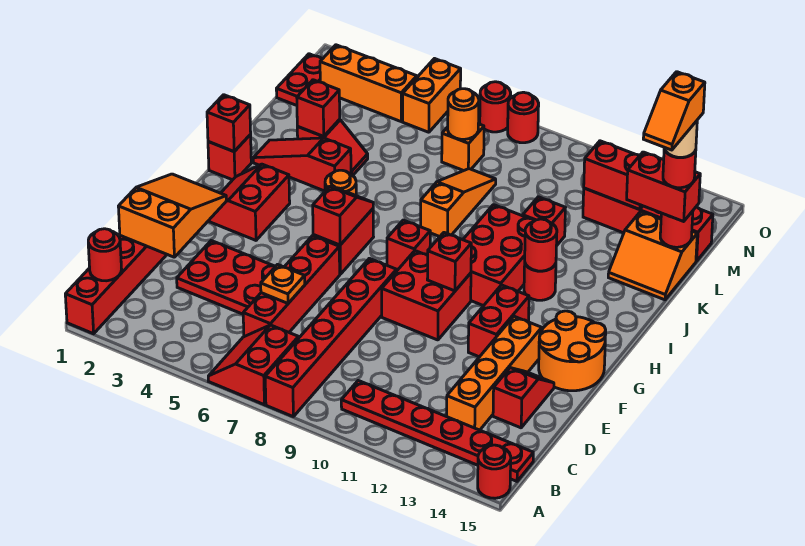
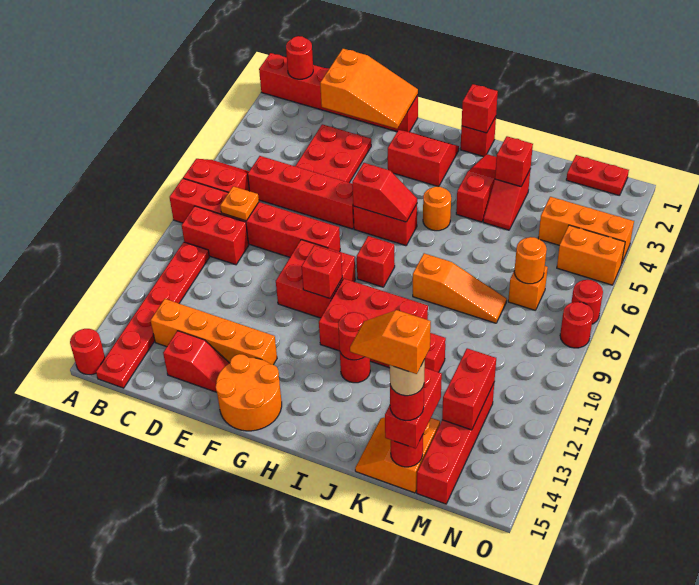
orange 1x1 plate [261,265,305,303] -> orange 1x1 plate moved to [220,186,259,221]
red 1x2 brick [468,285,529,357] -> red 1x2 brick moved to [182,206,249,265]
orange 1x3 brick [320,45,417,121] -> orange 1x3 brick turned to [538,197,634,262]

